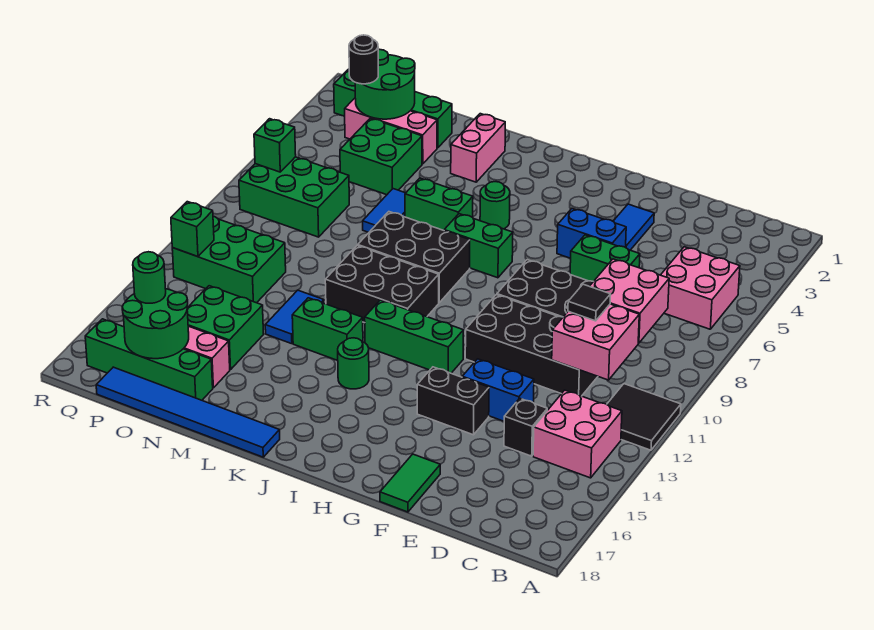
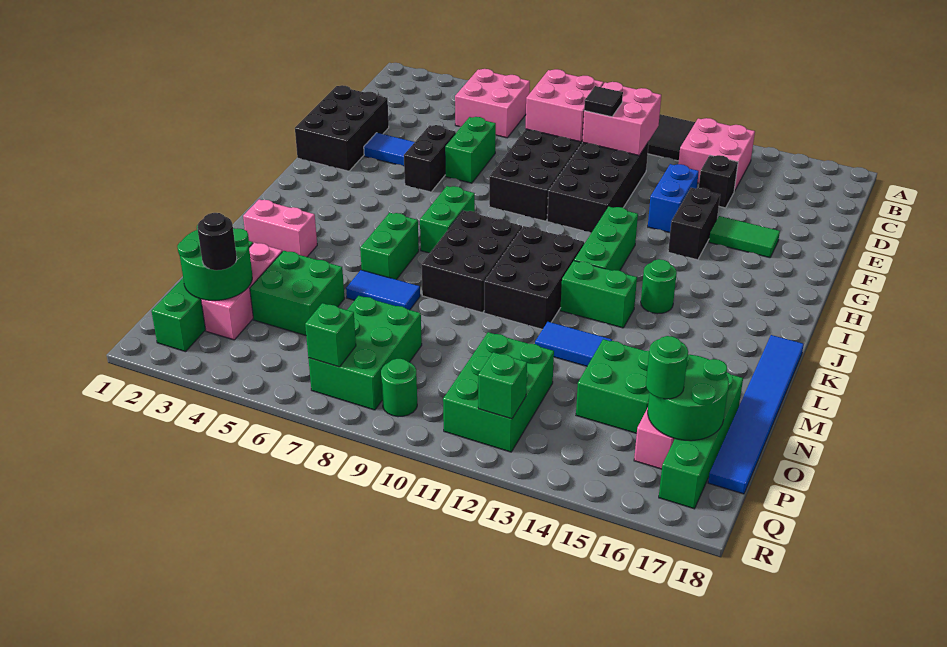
none -> black 2x3 brick [295,85,389,171]
blue 1x2 brick [557,209,626,258] -> black 1x2 brick [404,125,456,192]
green 1x2 tile [380,454,440,512] -> green 1x2 tile moved to [709,216,780,258]
green 1x1 round brick [480,182,510,229] -> green 1x1 round brick moved to [381,359,417,417]
green 1x2 brick [292,298,363,361] -> green 1x2 brick turned to [560,261,637,328]

